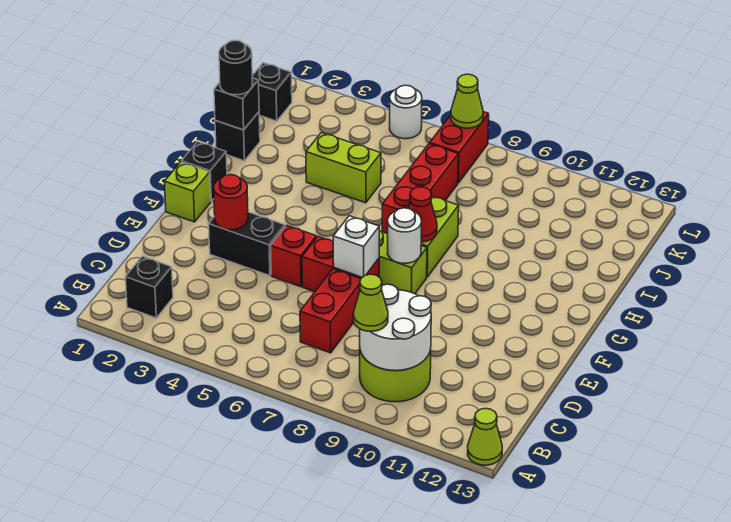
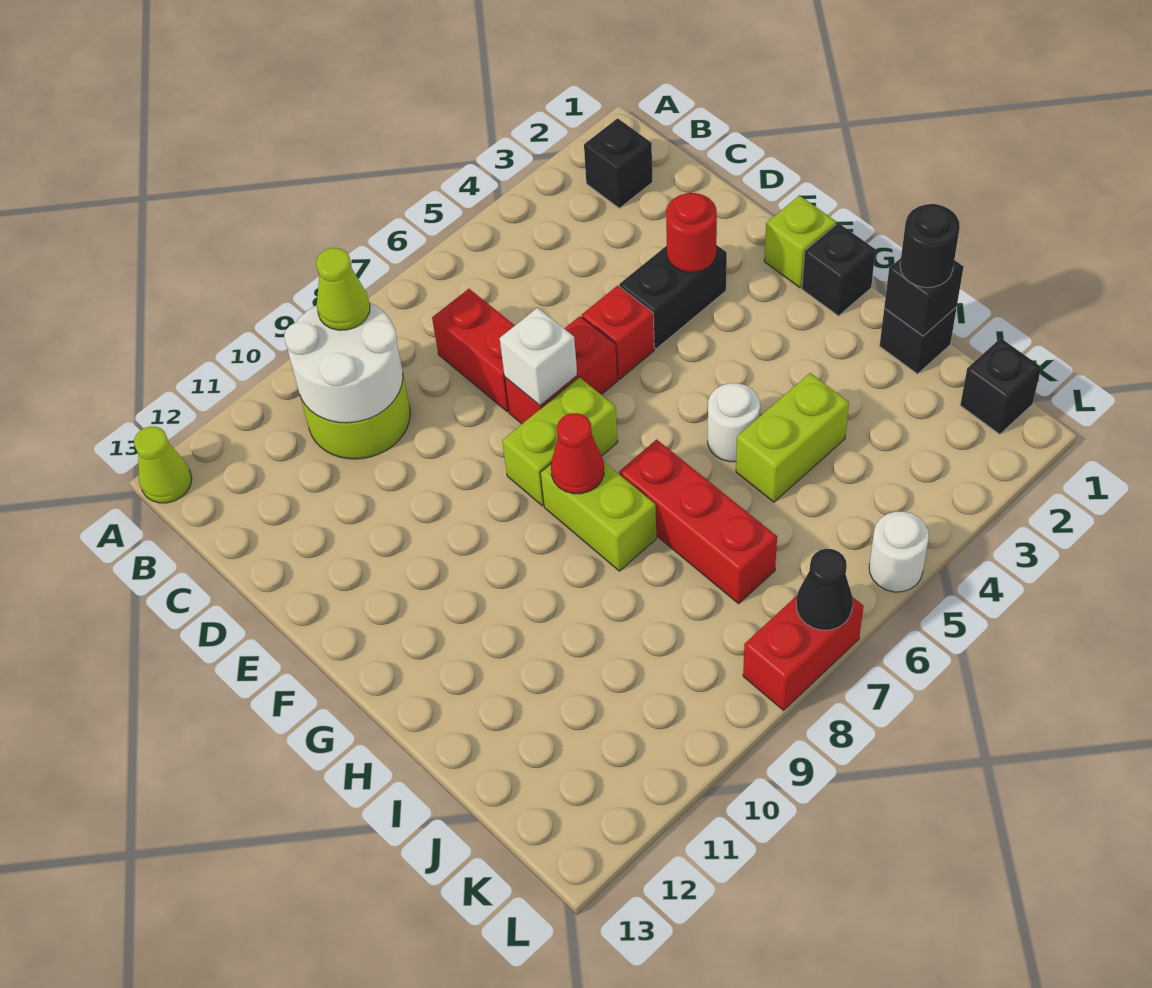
white 1x1 round brick [388,208,421,263] -> white 1x1 round brick moved to [708,383,760,462]
red 1x2 brick [430,112,489,183] -> red 1x2 brick turned to [743,596,864,710]
lime 1x1 cone [451,74,483,128] -> black 1x1 cone [796,549,853,630]

